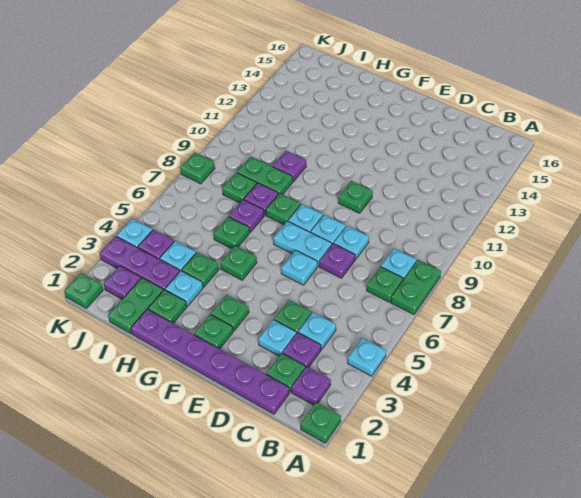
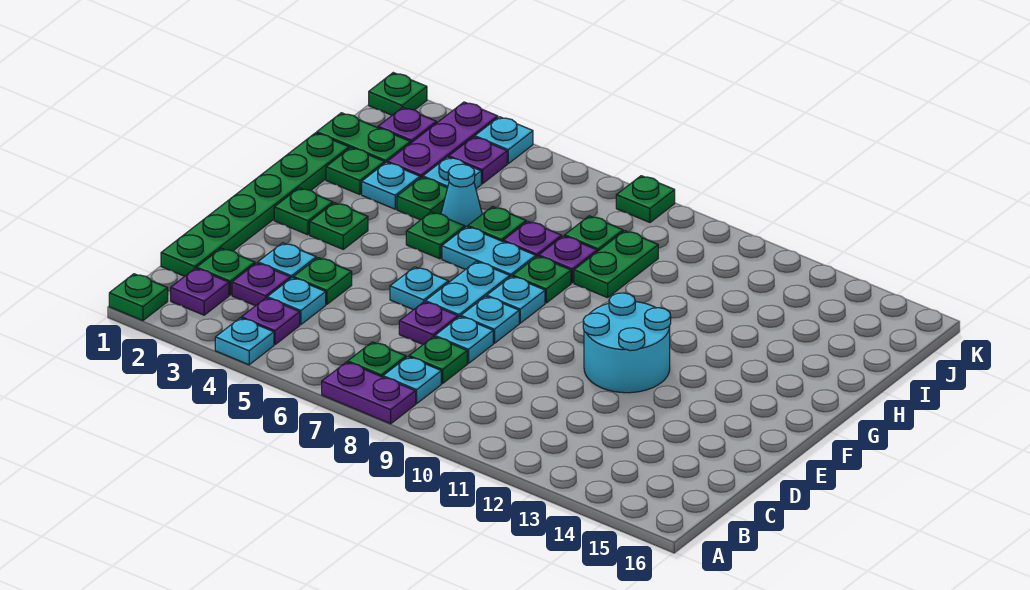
green 1x2 plate [391,260,441,314] -> purple 1x2 plate [322,362,416,424]
purple 1x6 plate [131,309,290,414] -> green 1x6 plate [161,133,349,276]
green 1x1 plate [338,181,373,213] -> green 1x1 plate moved to [409,337,467,383]
none -> cyan 2x2 round brick [583,293,671,393]
none -> cyan 1x2 plate [442,227,536,277]
none -> cyan 1x1 cone [441,164,482,227]
purple 1x1 plate [273,151,306,182] -> purple 1x1 plate moved to [241,298,300,345]

